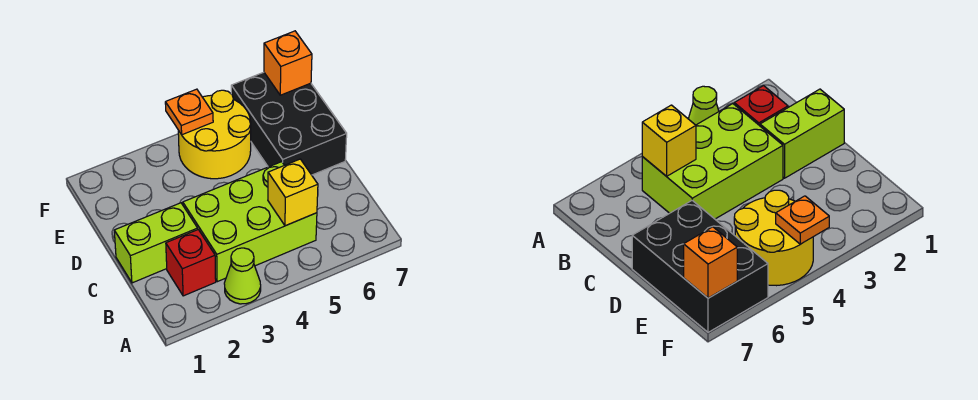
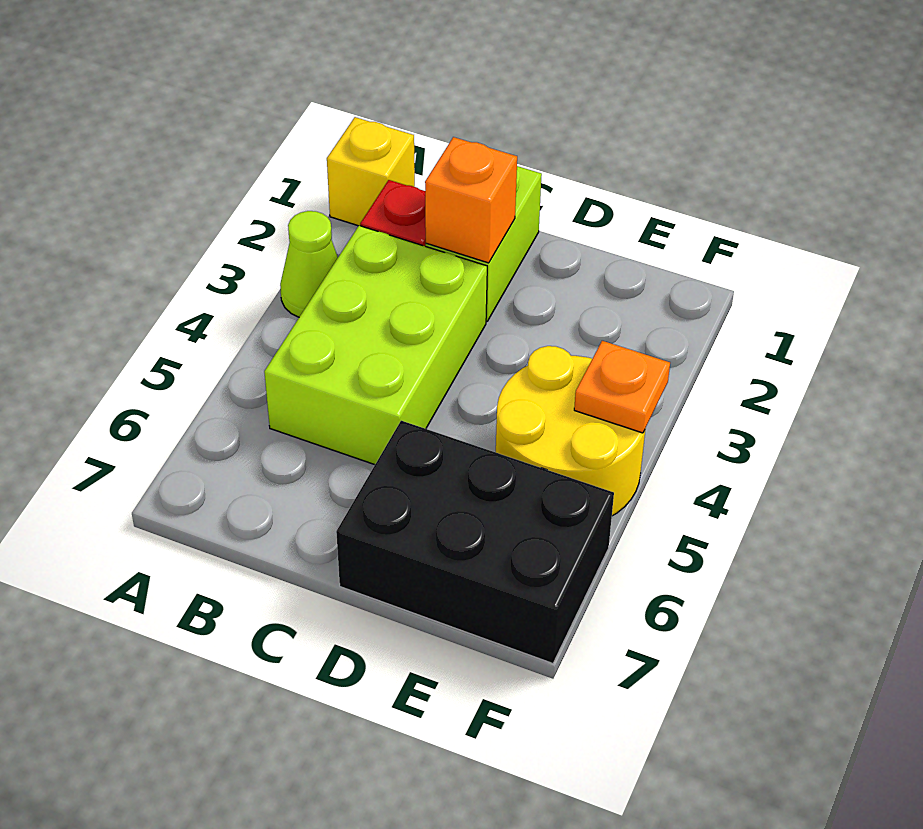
yellow 1x1 brick [268,159,318,226] -> yellow 1x1 brick moved to [327,117,415,226]
orange 1x1 brick [264,31,312,95] -> orange 1x1 brick moved to [425,137,517,263]

